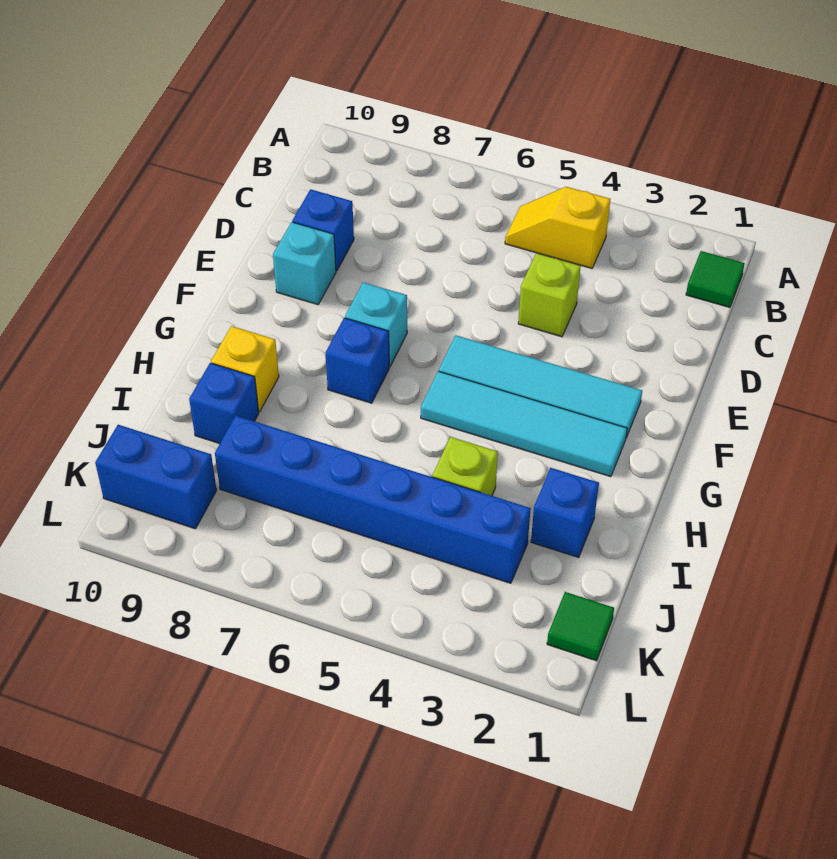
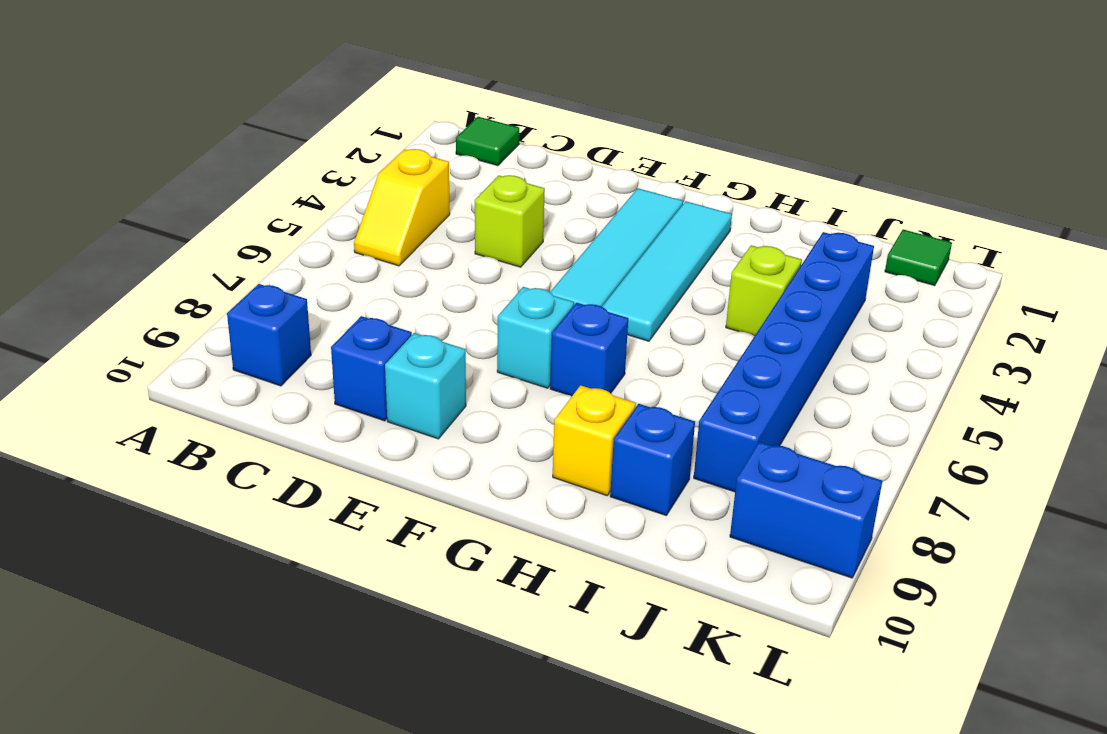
blue 1x1 brick [531,468,599,558] -> blue 1x1 brick moved to [227,284,311,386]
blue 1x2 brick [95,425,217,529] -> blue 1x2 brick turned to [730,442,882,578]

